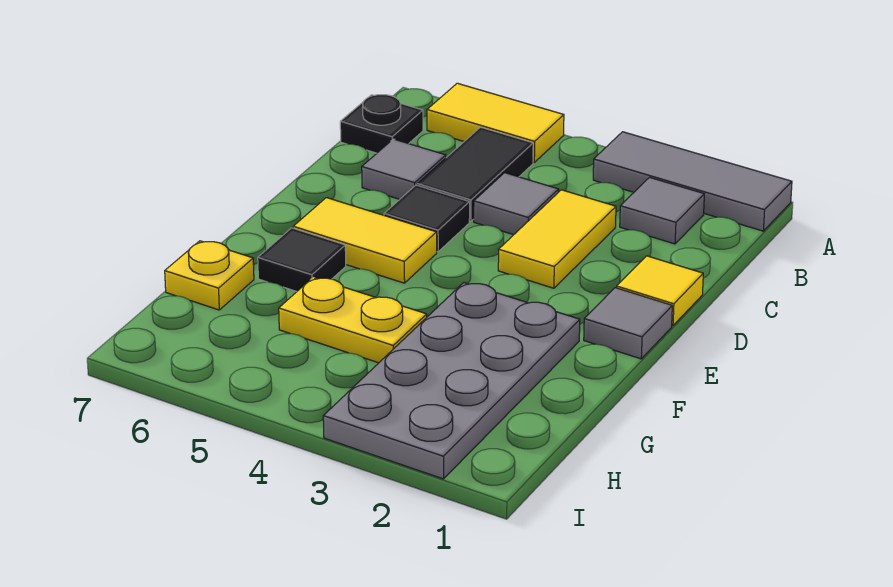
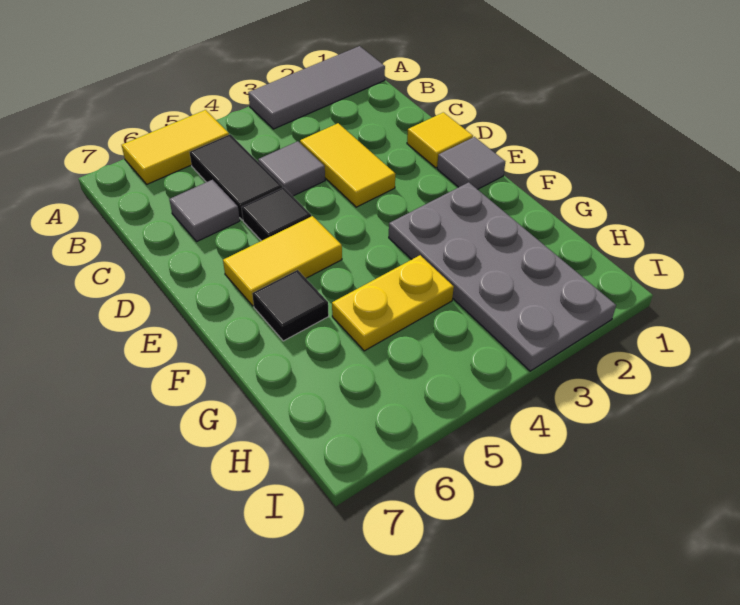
grey 1x1 tile [620,177,704,244] -> none
black 1x1 plate [340,95,423,153] -> none
yellow 1x1 plate [165,241,254,310] -> none

